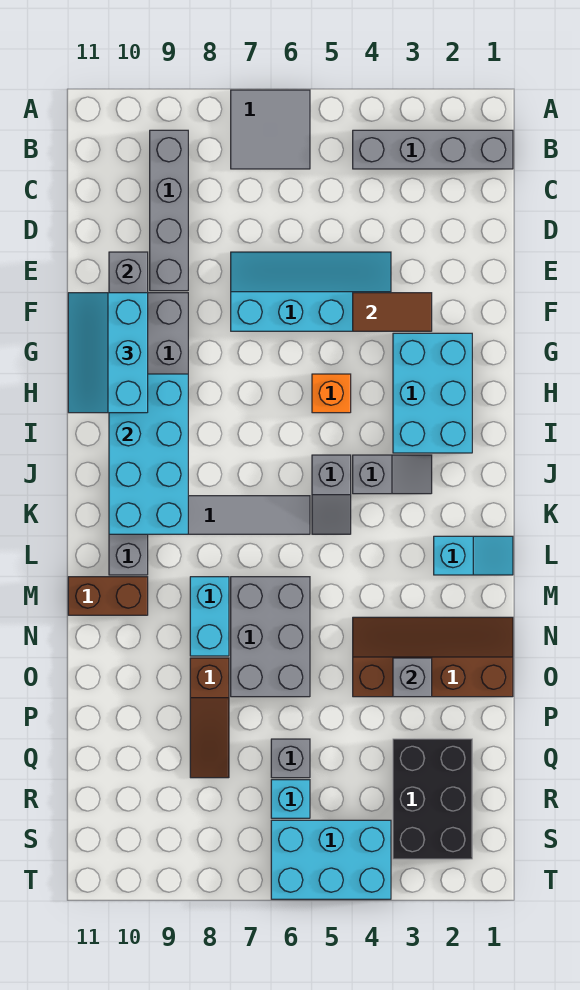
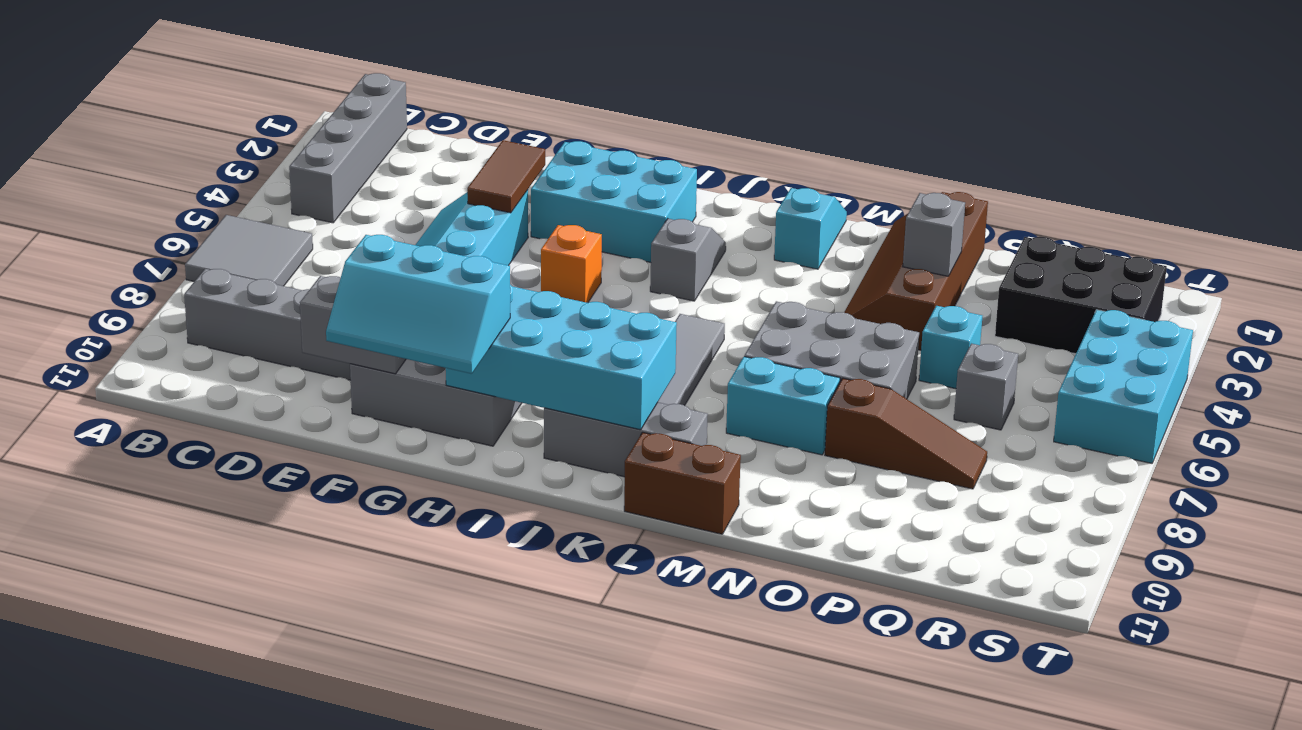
grey 1x2 slope [312,455,351,534] -> none
brown 1x2 brick [68,577,148,615] -> brown 1x2 brick turned to [624,432,741,534]
cyan 1x1 brick [271,780,310,818] -> cyan 1x1 brick moved to [919,306,982,389]

